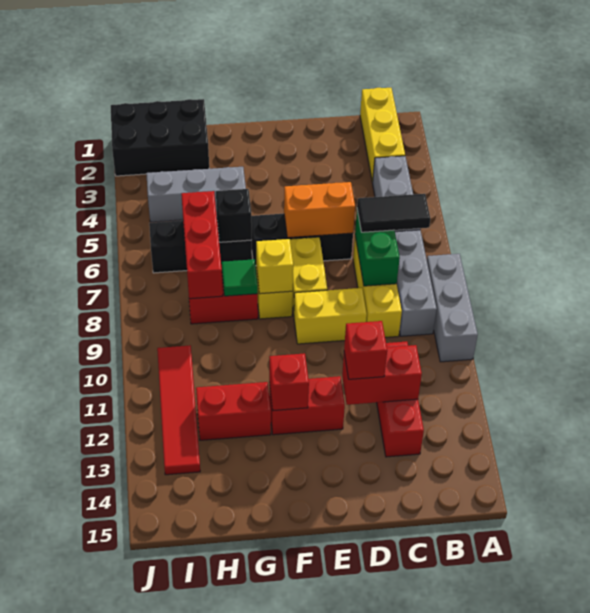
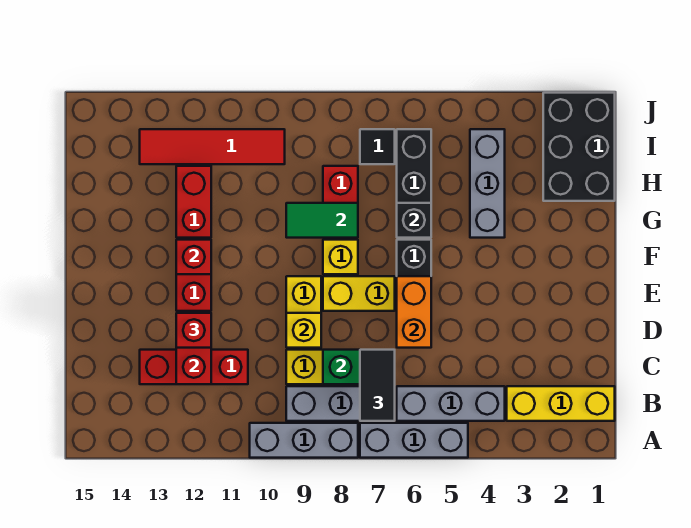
none -> grey 1x3 brick [360,423,468,458]
yellow 1x1 brick [256,239,293,294] -> yellow 1x1 brick moved to [286,313,321,348]
green 1x1 tile [222,259,258,296] -> green 1x2 tile [286,203,358,238]
red 1x3 brick [181,191,223,299] -> none
none -> black 1x1 tile [360,129,395,164]

